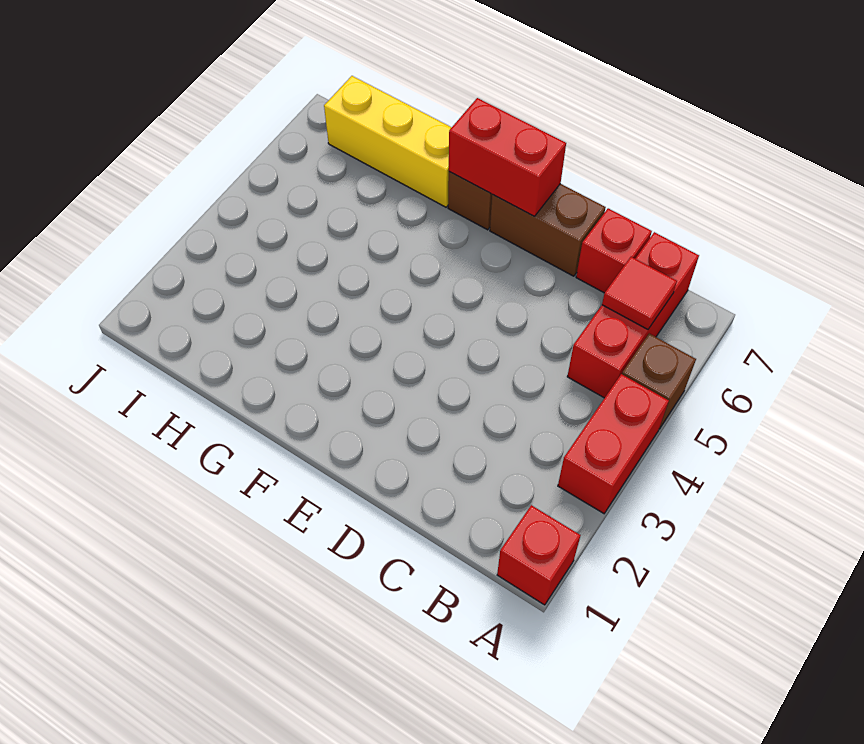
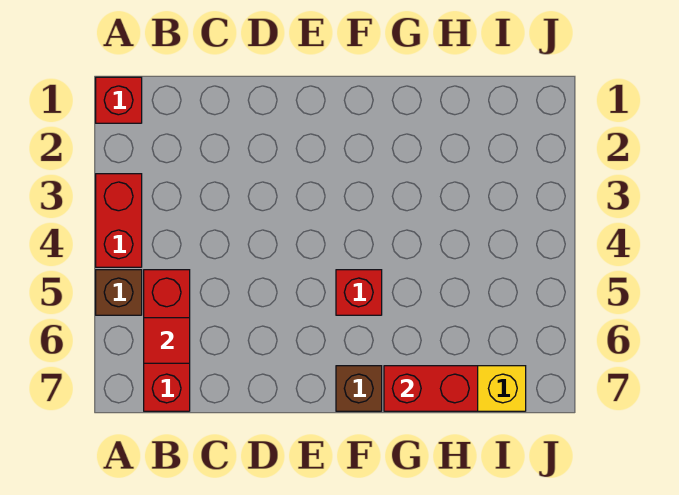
red 1x1 brick [576,208,652,293] -> red 1x1 brick moved to [336,270,382,315]
brown 1x2 brick [490,184,606,276] -> none
red 1x2 brick [449,98,566,216] -> red 1x2 brick moved to [384,366,478,411]

